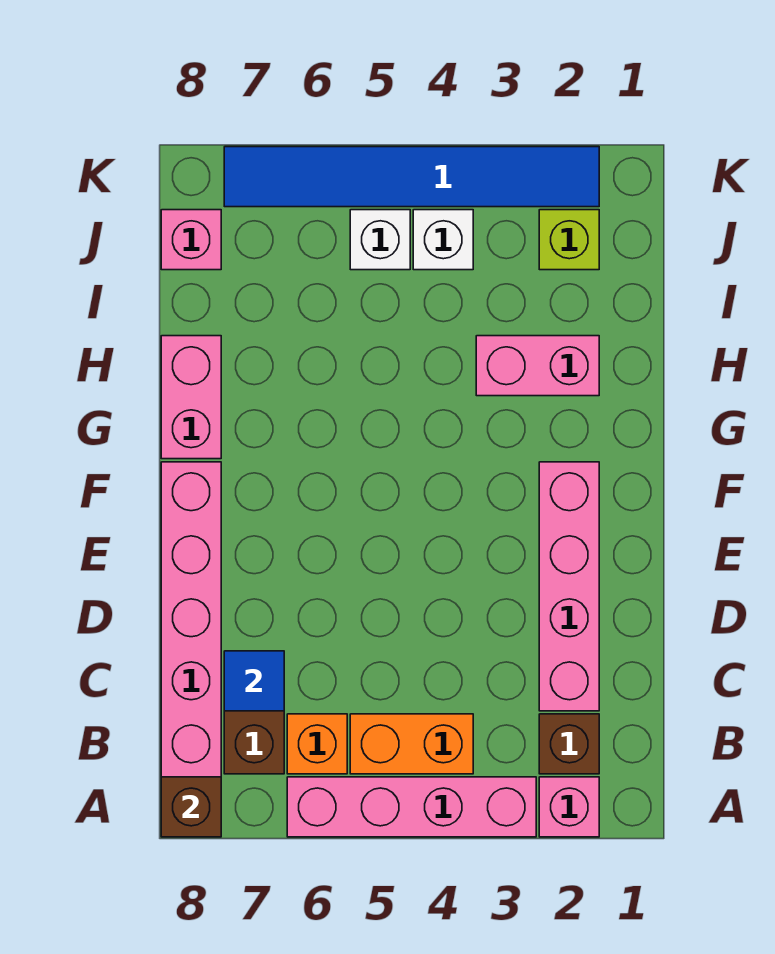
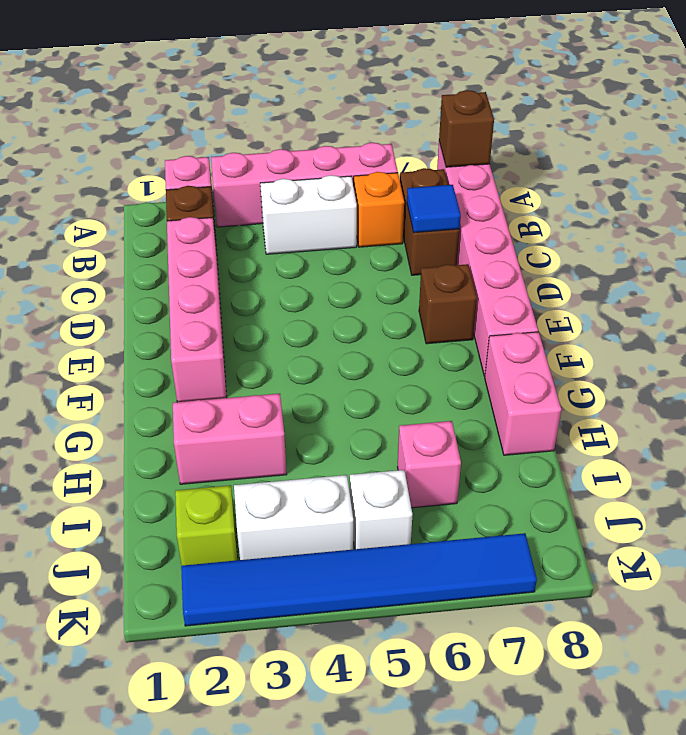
orange 1x2 brick [350,714,473,774] -> white 1x2 brick [260,175,357,254]
none -> brown 1x1 brick [419,264,477,344]
white 1x1 brick [413,210,473,270] -> white 1x2 brick [234,475,353,560]
pink 1x1 brick [161,210,221,270] -> pink 1x1 brick moved to [398,421,461,508]

